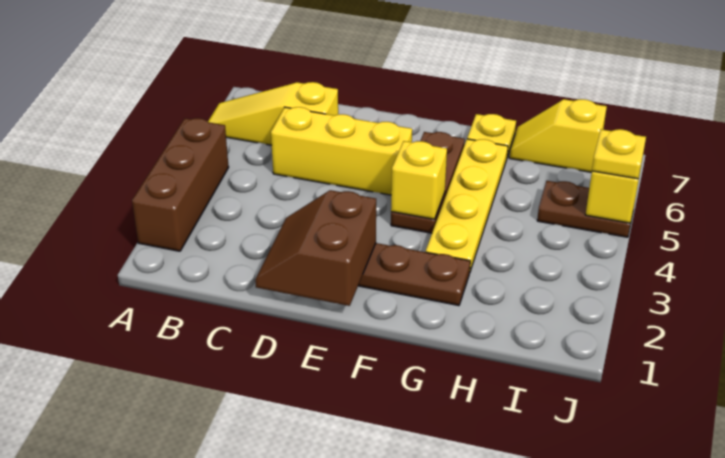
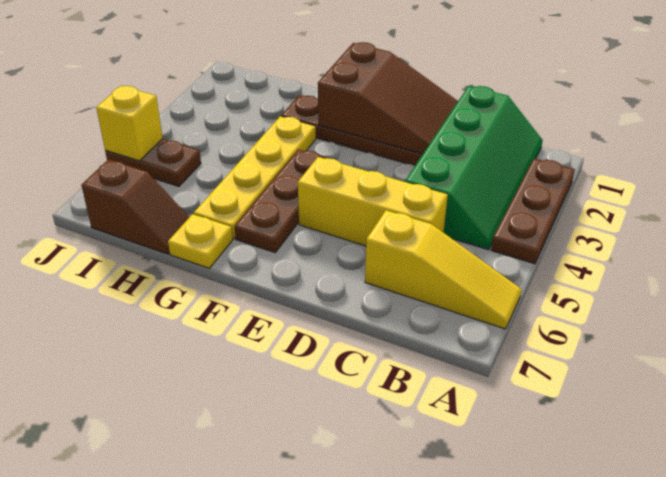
brown 1x3 brick [132,118,229,251] -> brown 1x3 plate [491,158,575,264]
none -> green 2x4 slope [405,86,543,250]
brown 2x2 slope [255,190,376,306] -> brown 2x3 slope [318,42,458,154]
yellow 1x1 brick [391,141,447,219] -> none
yellow 1x2 slope [509,99,607,172] -> brown 1x2 slope [81,159,189,254]
yellow 1x1 plate [592,129,646,179] -> none

